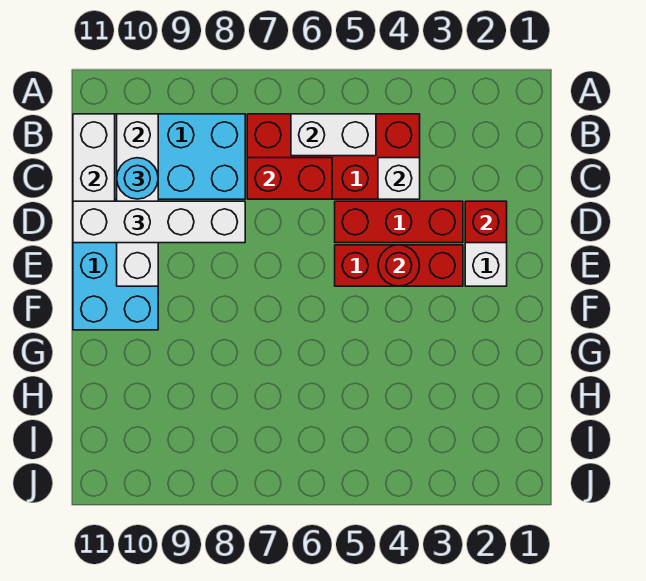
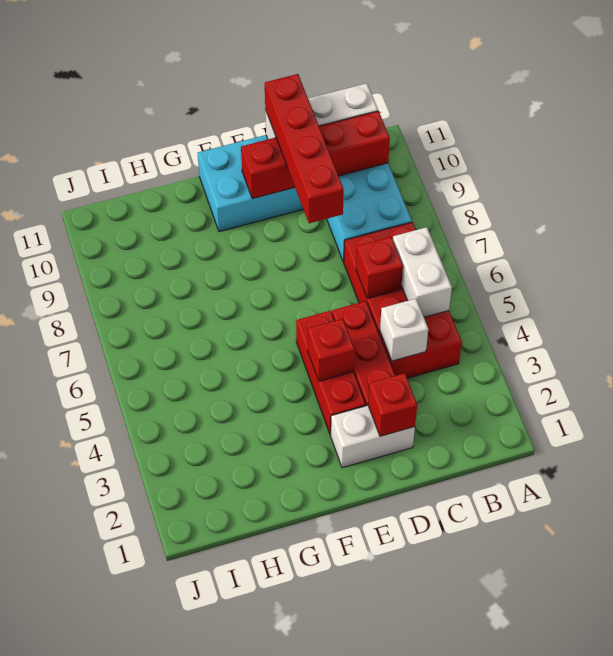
white 1x4 brick [117,114,158,286] -> red 1x4 brick [241,111,390,199]
red 1x2 brick [247,158,332,199] -> red 1x1 brick [356,237,403,299]
cyan 1x1 round brick [117,158,158,199] -> none
white 1x4 brick [73,201,245,243] -> red 1x4 brick [265,74,344,223]
red 1x1 round brick [378,245,419,286] -> red 1x1 brick [308,319,354,381]

